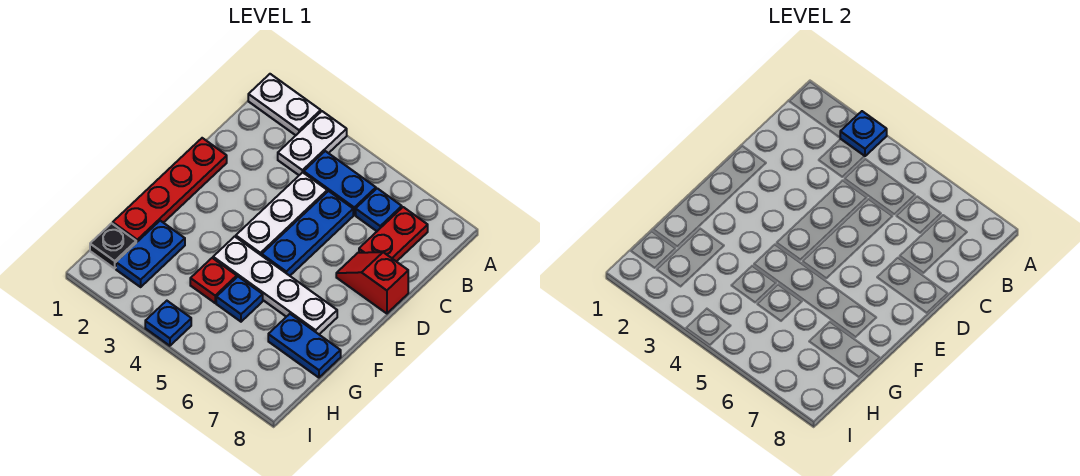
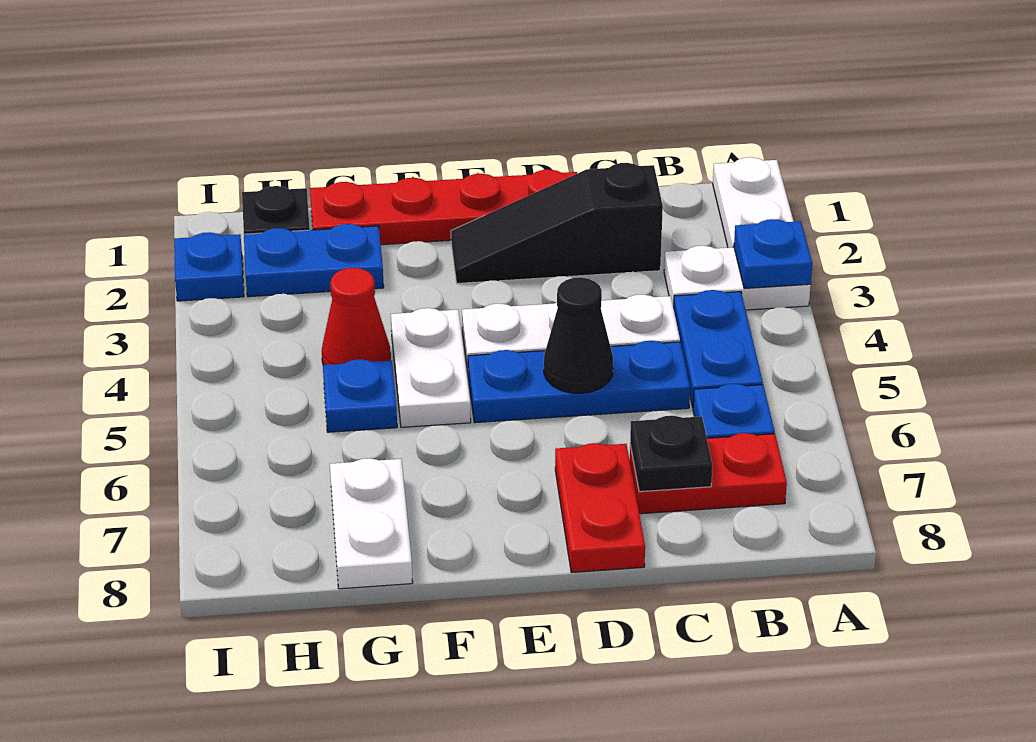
none -> black 1x3 slope [451,163,663,283]
none -> black 1x1 plate [630,416,712,492]
none -> black 1x1 cone [544,277,613,393]
red 1x2 slope [336,252,408,314] -> red 1x2 plate [555,443,645,573]
white 1x4 plate [213,236,337,334] -> white 1x2 plate [391,308,471,427]
red 1x1 plate [190,258,237,303] -> red 1x1 cone [322,268,390,365]
blue 1x2 plate [268,314,341,378] -> white 1x2 plate [330,458,413,589]
blue 1x1 plate [145,301,191,346] -> blue 1x1 plate moved to [174,232,244,301]

